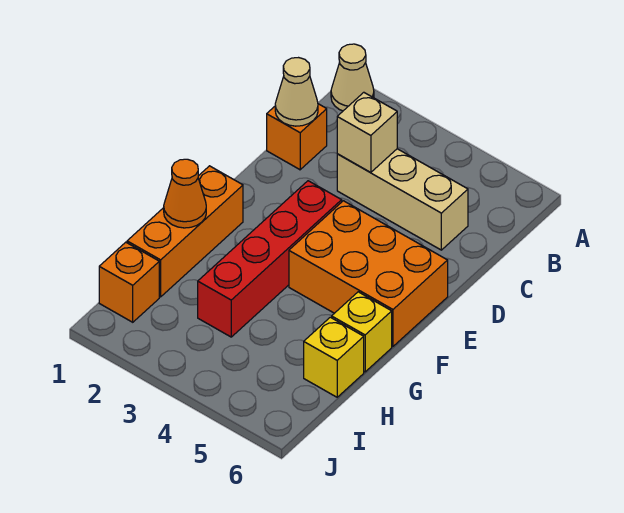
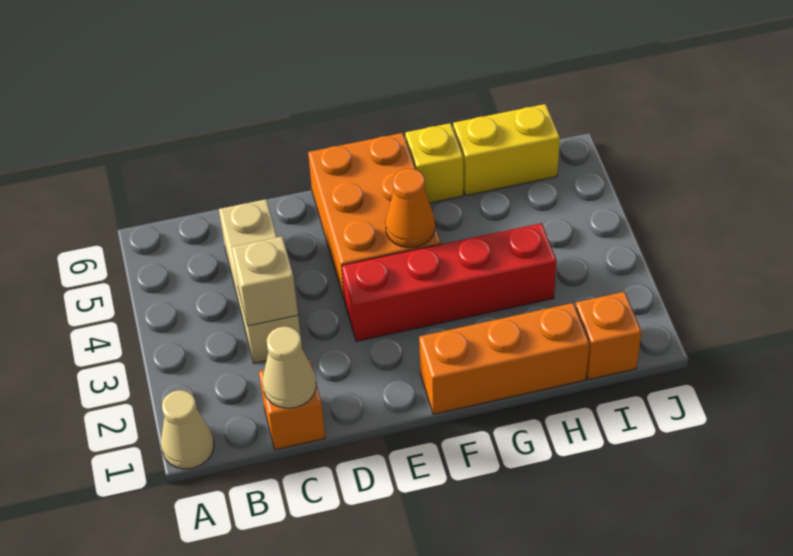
orange 1x1 cone [164,159,206,228] -> orange 1x1 cone moved to [385,168,435,248]
yellow 1x1 brick [304,317,364,397] -> yellow 1x2 brick [453,104,560,195]

